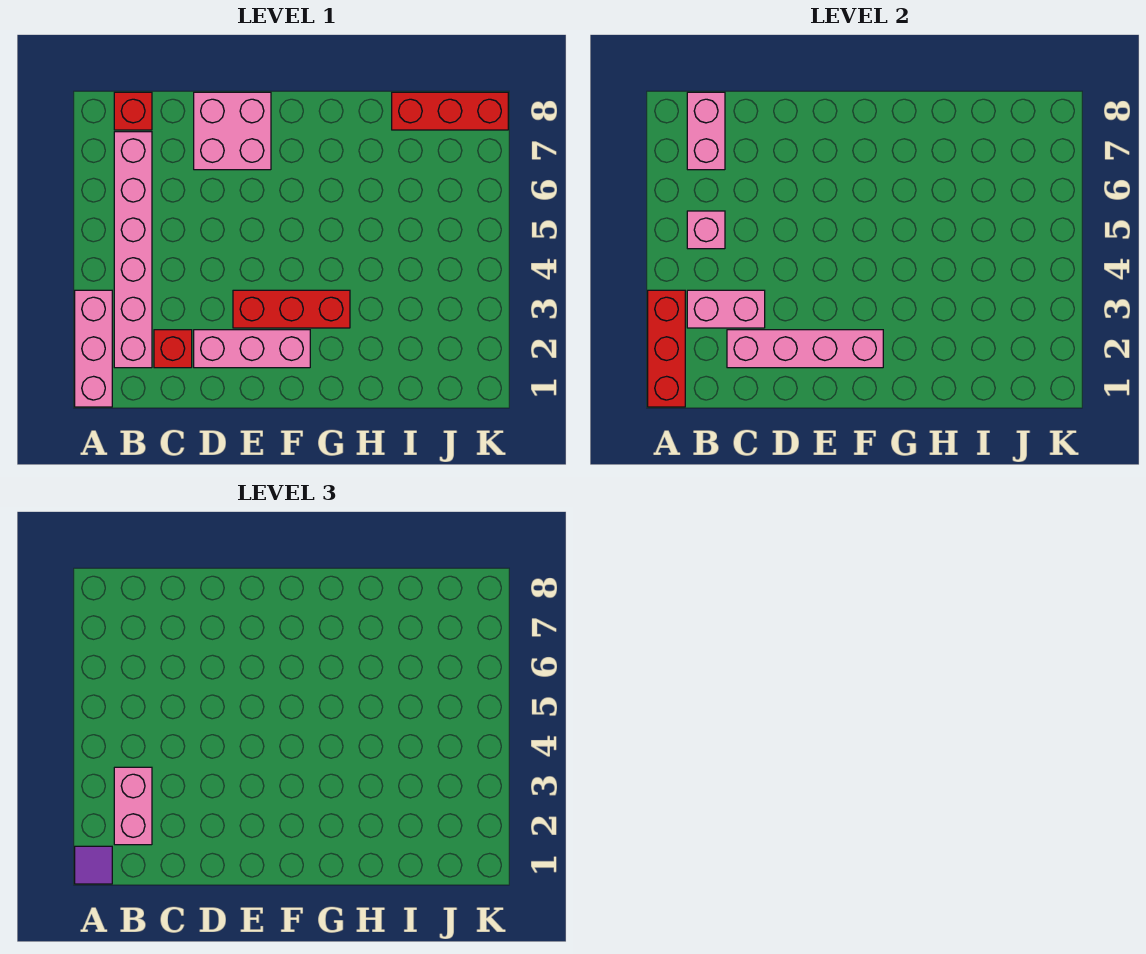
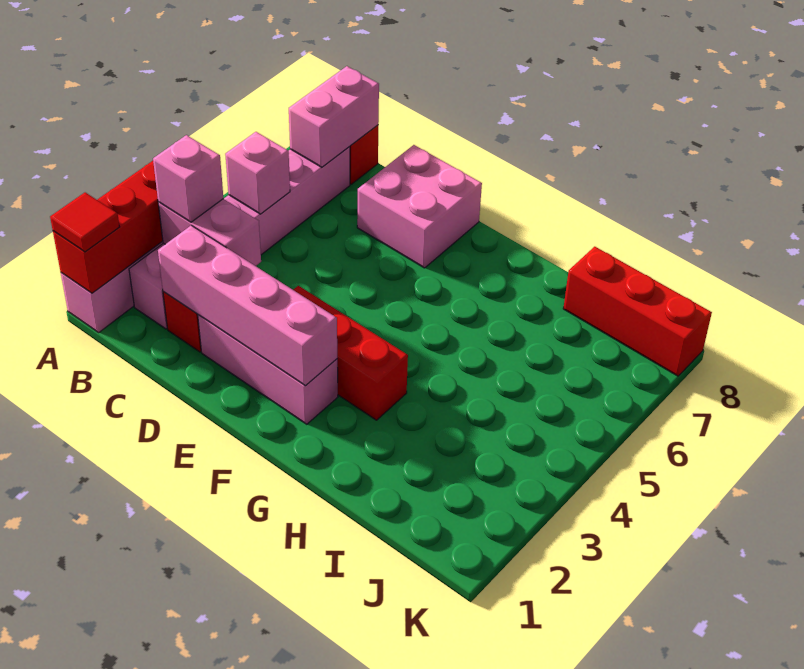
purple 1x1 tile [75,846,112,884] -> red 1x1 tile [50,192,119,252]
pink 1x2 brick [114,767,152,845] -> pink 1x1 brick [153,135,223,222]

